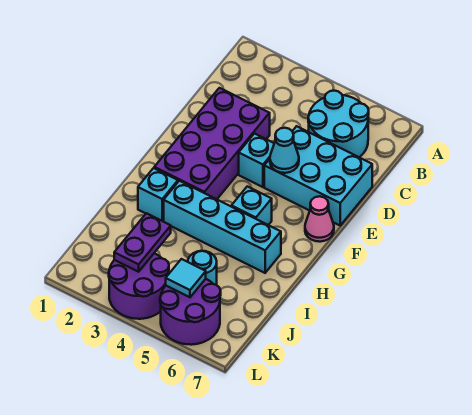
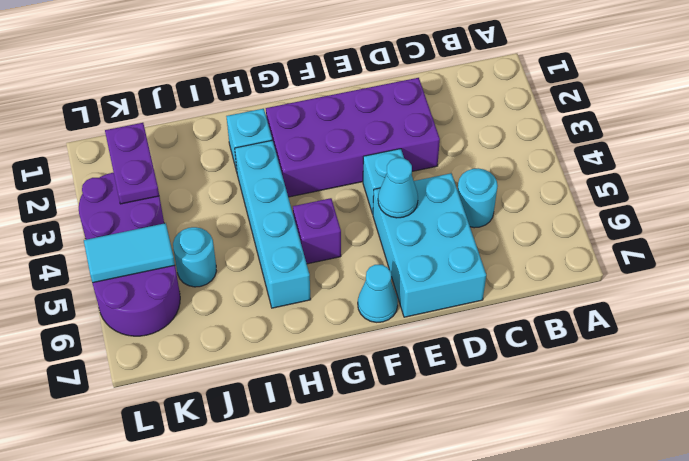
cyan 2x2 round brick [308,91,369,157] -> cyan 1x1 round brick [458,168,498,228]
pink 1x1 cone [305,196,334,242] -> cyan 1x1 cone [358,265,398,322]
cyan 1x1 brick [231,186,272,225] -> purple 1x1 brick [293,198,341,264]
purple 1x2 plate [114,213,171,272] -> purple 1x2 plate turned to [105,123,159,204]
cyan 1x1 tile [166,259,206,297] -> cyan 1x2 tile [84,223,175,283]

